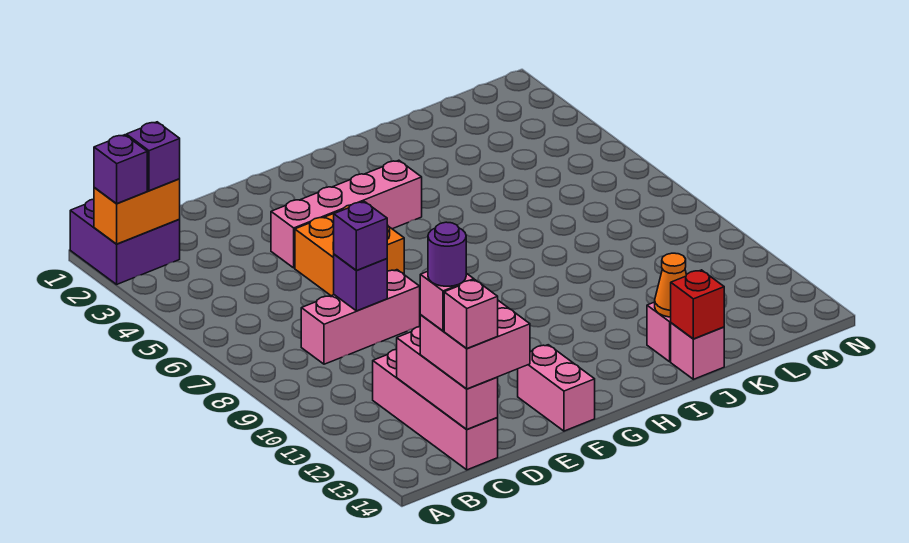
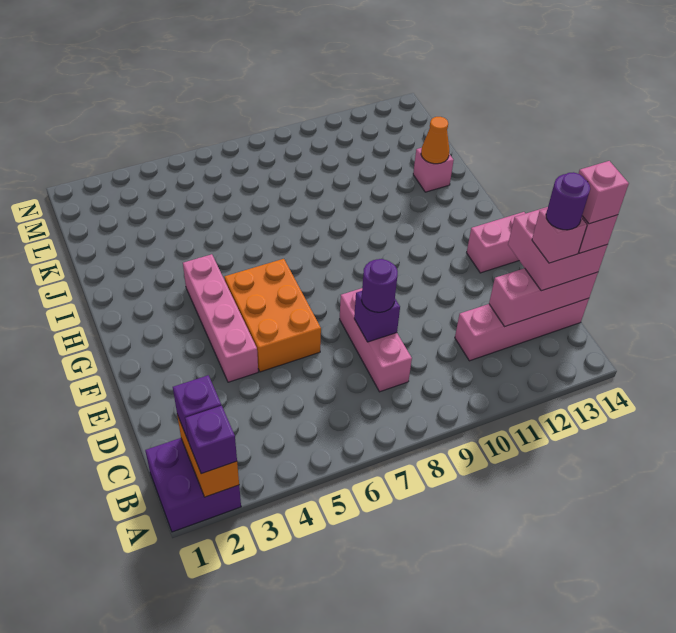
purple 1x1 brick [333,202,387,270] -> purple 1x1 round brick [362,259,398,312]
orange 2x2 brick [295,205,404,296] -> orange 2x3 brick [224,259,321,372]
pink 1x1 brick [671,323,724,379] -> pink 1x1 brick moved to [579,161,629,224]
red 1x1 brick [671,270,724,339] -> none

